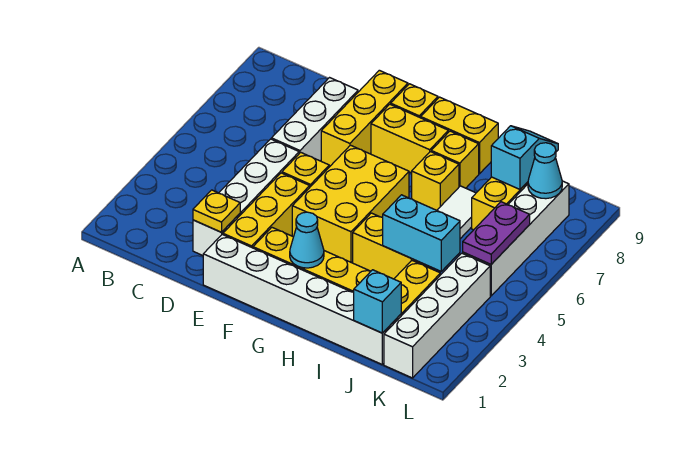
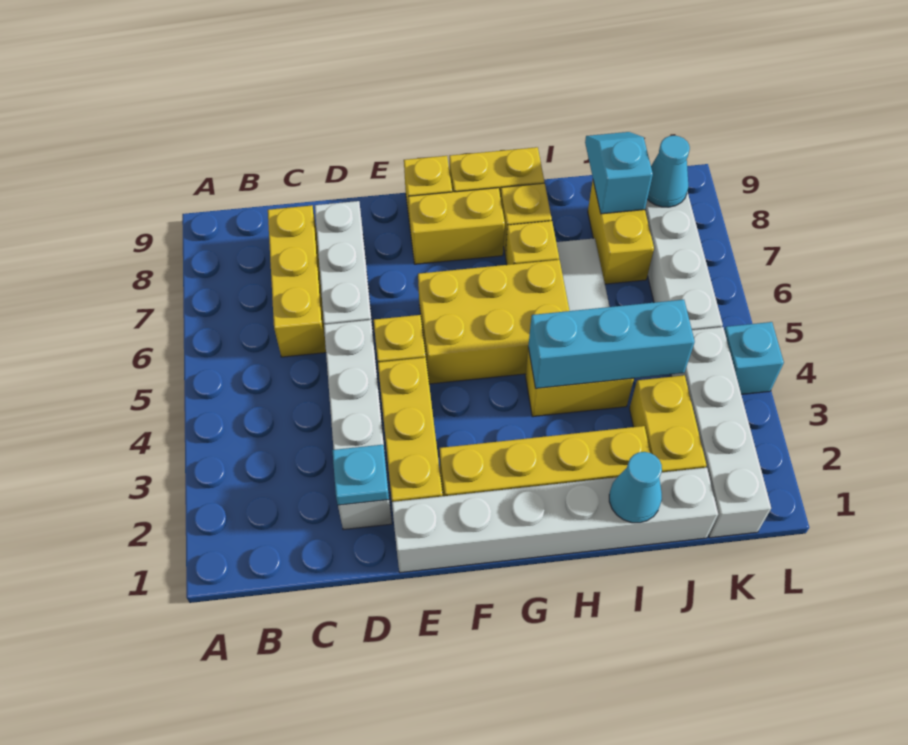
yellow 1x1 plate [193,190,240,232] -> cyan 1x1 plate [332,445,389,505]
yellow 1x3 brick [321,70,408,166] -> yellow 1x3 brick moved to [268,205,326,357]
yellow 2x3 brick [292,145,409,263] -> yellow 2x3 brick turned to [418,260,570,384]
cyan 1x1 cone [290,212,324,268] -> cyan 1x1 cone moved to [609,452,662,523]
cyan 1x2 brick [383,195,460,271] -> cyan 1x3 brick [528,300,695,388]
cyan 1x1 brick [354,270,401,333] -> cyan 1x1 brick moved to [724,322,784,394]
purple 1x2 plate [463,202,530,264] -> none

